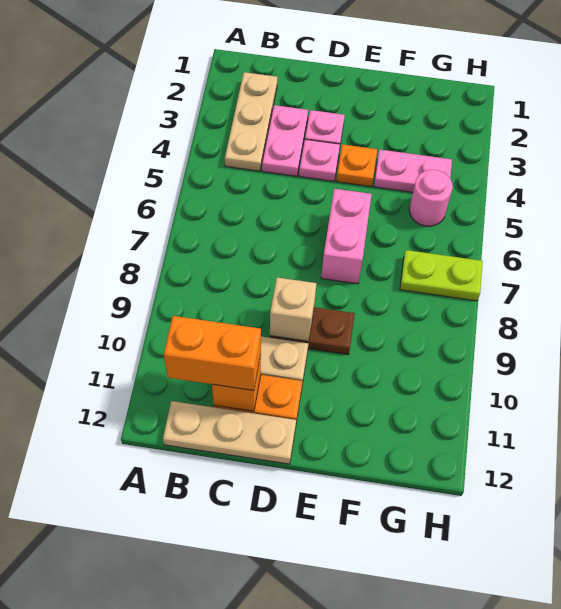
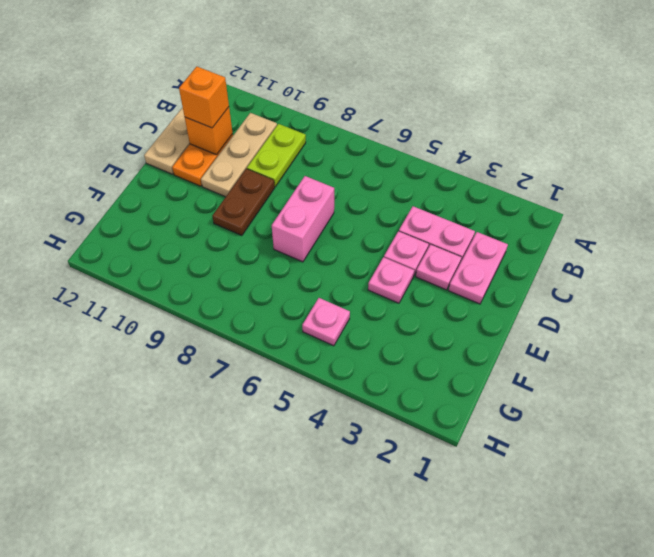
tan 1x3 plate [225,72,277,171] -> none
orange 1x2 brick [164,316,261,391] -> orange 1x1 brick [179,67,229,128]
tan 1x1 brick [270,277,317,341] -> none
orange 1x1 plate [336,144,377,187] -> pink 1x1 plate [368,257,414,303]
pink 1x2 brick [321,189,372,284] -> pink 1x2 brick turned to [272,176,334,262]
pink 1x2 plate [374,149,452,192] -> pink 1x2 plate moved to [448,232,508,304]
pink 1x1 round brick [409,170,453,226] -> pink 1x1 plate [302,298,350,346]
lime 1x2 plate [400,250,483,301] -> lime 1x2 plate moved to [247,124,306,187]

